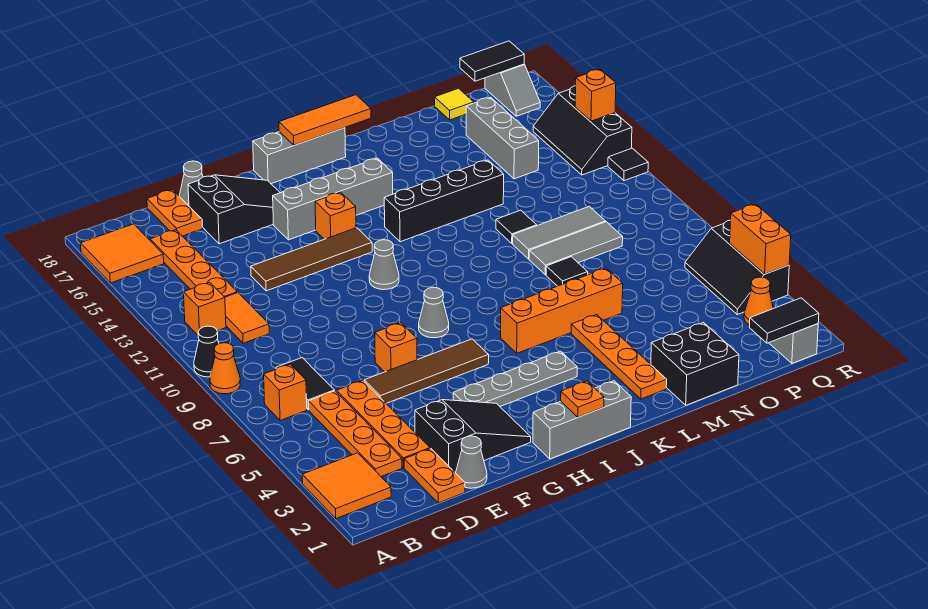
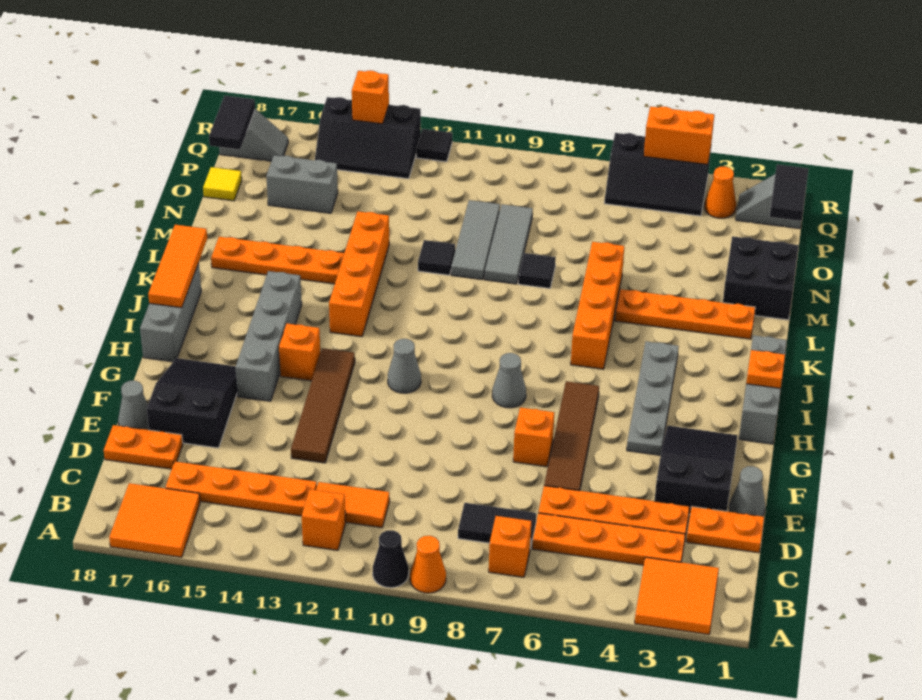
black 1x4 brick [384,160,504,242] -> orange 1x4 brick [329,211,389,337]
none -> orange 1x4 plate [211,237,344,284]
grey 1x3 brick [466,97,539,179] -> grey 1x2 brick [266,155,338,213]

